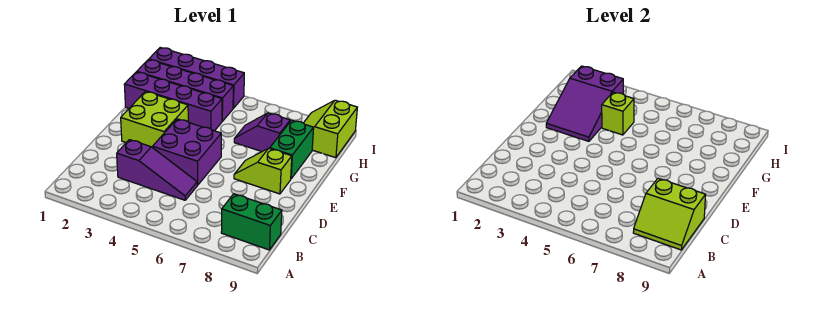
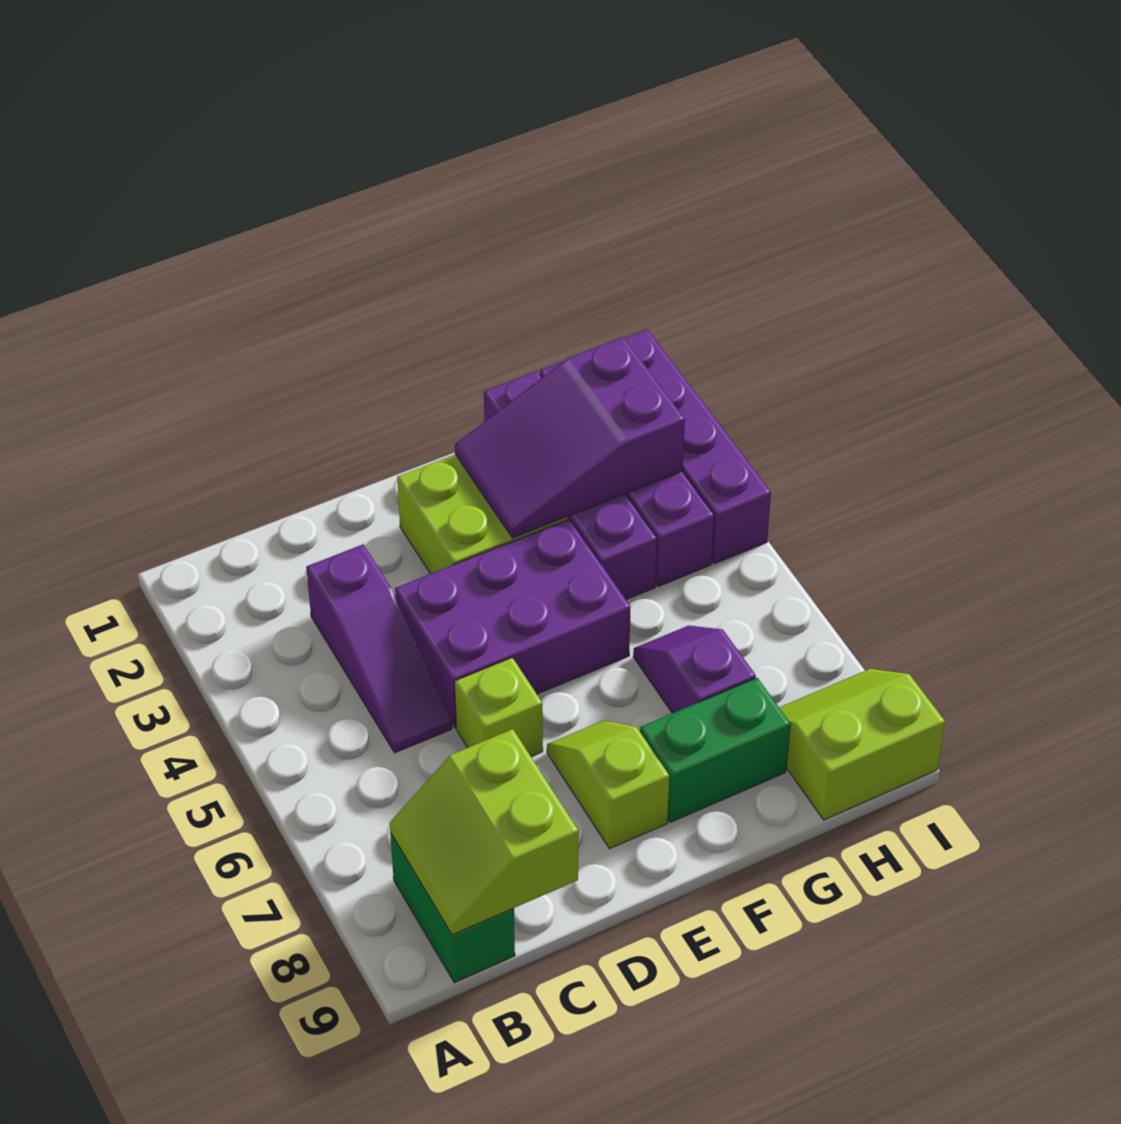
purple 2x2 brick [153,119,221,185] -> purple 2x3 brick [395,519,631,728]
lime 1x1 brick [602,92,634,135] -> lime 1x1 brick moved to [454,658,543,757]

